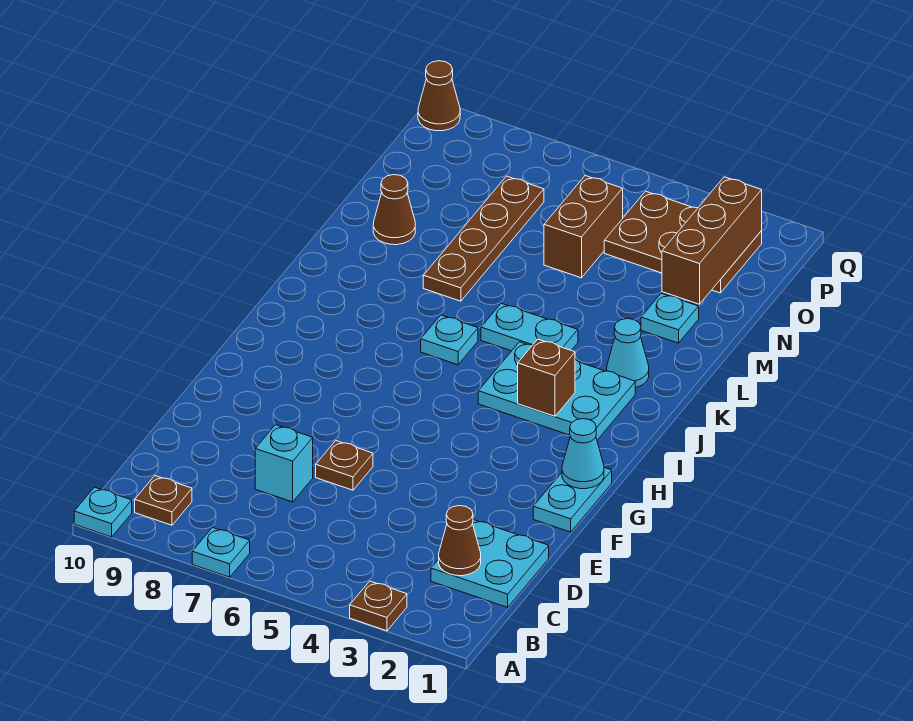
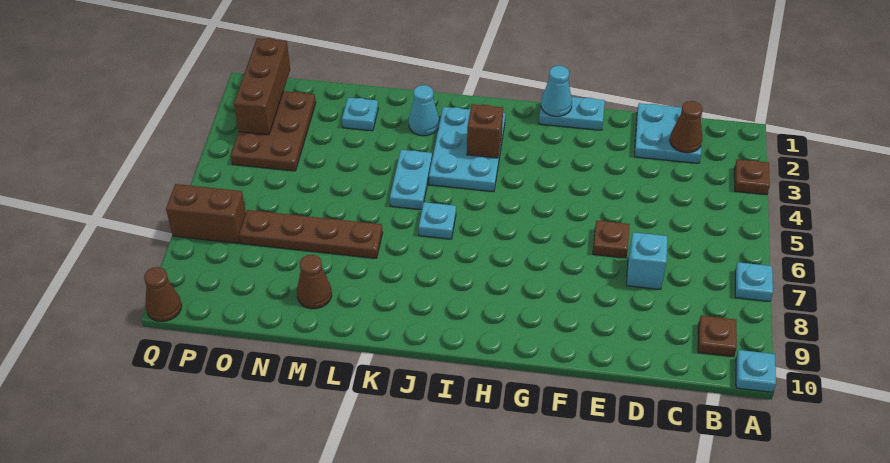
brown 1x3 brick [662,177,762,304] -> brown 1x3 brick turned to [234,38,290,135]
brown 1x2 brick [544,176,623,278] -> brown 1x2 brick moved to [166,184,246,243]

